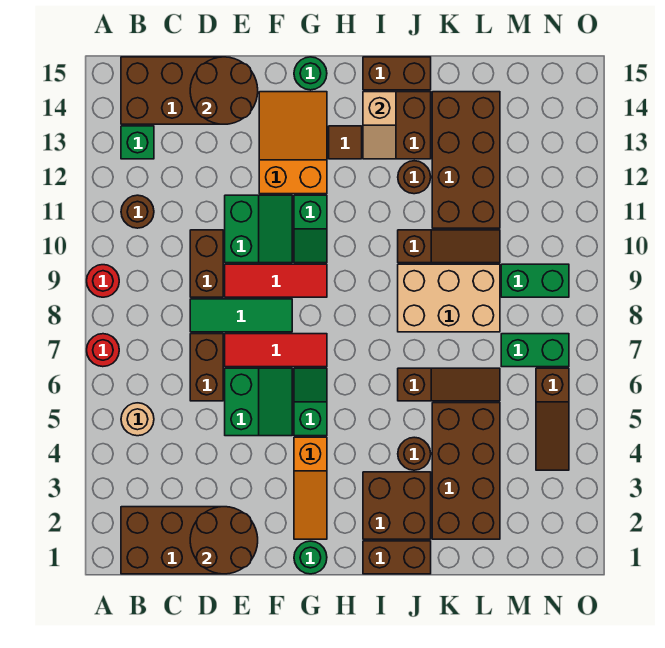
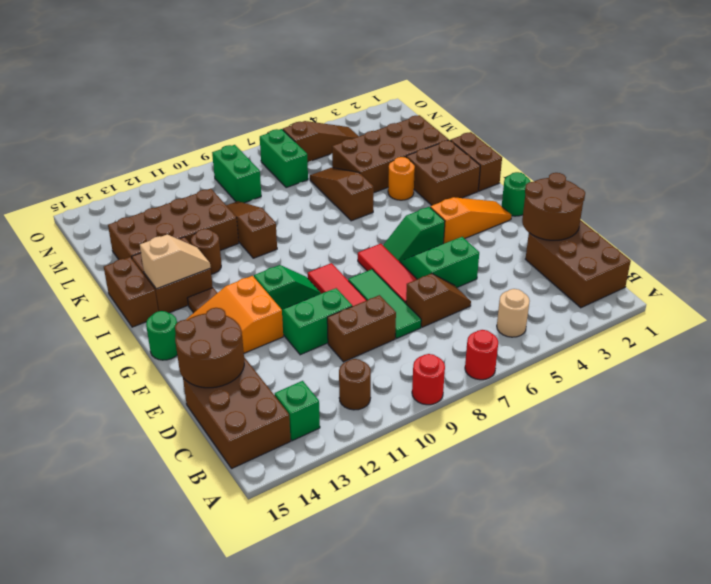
brown 1x2 brick [190,334,223,401] -> brown 1x2 slope [406,273,471,327]
brown 1x1 round brick [398,437,431,470] -> orange 1x1 round brick [388,157,415,200]
tan 2x3 brick [398,264,500,332] -> none

